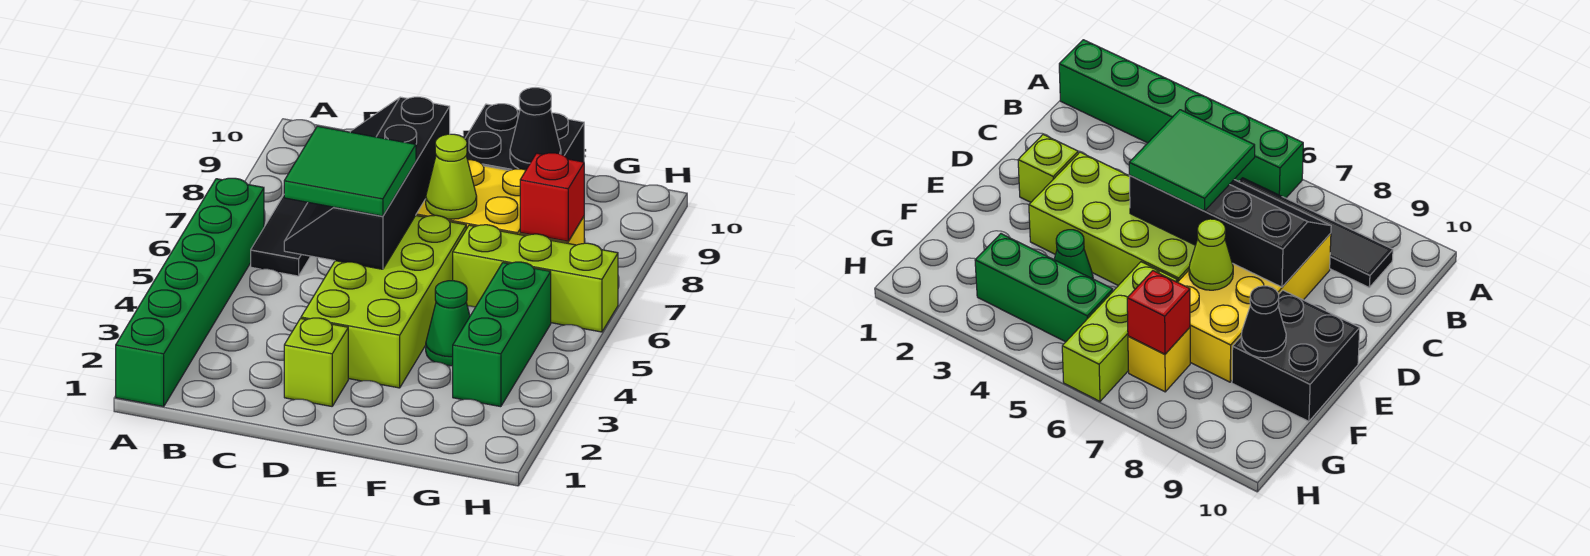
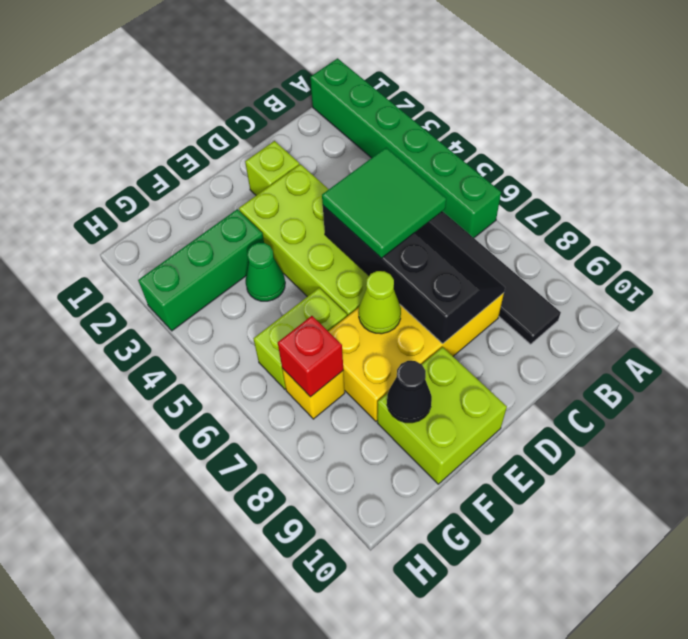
black 2x2 brick [465,104,584,170] -> lime 2x2 brick [377,347,507,484]
lime 1x3 brick [453,225,618,332] -> lime 1x2 brick [253,288,347,389]
green 1x3 brick [453,262,551,407] -> green 1x3 brick turned to [138,209,264,331]

